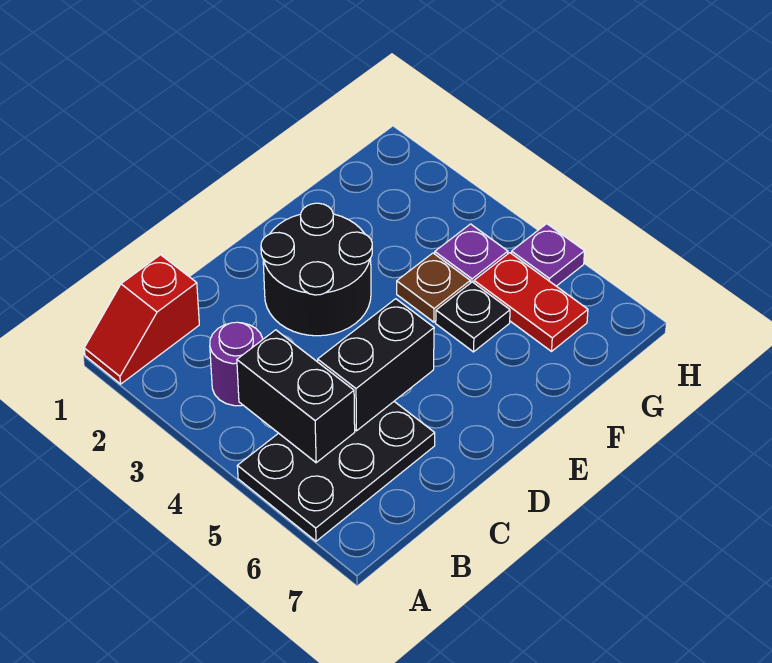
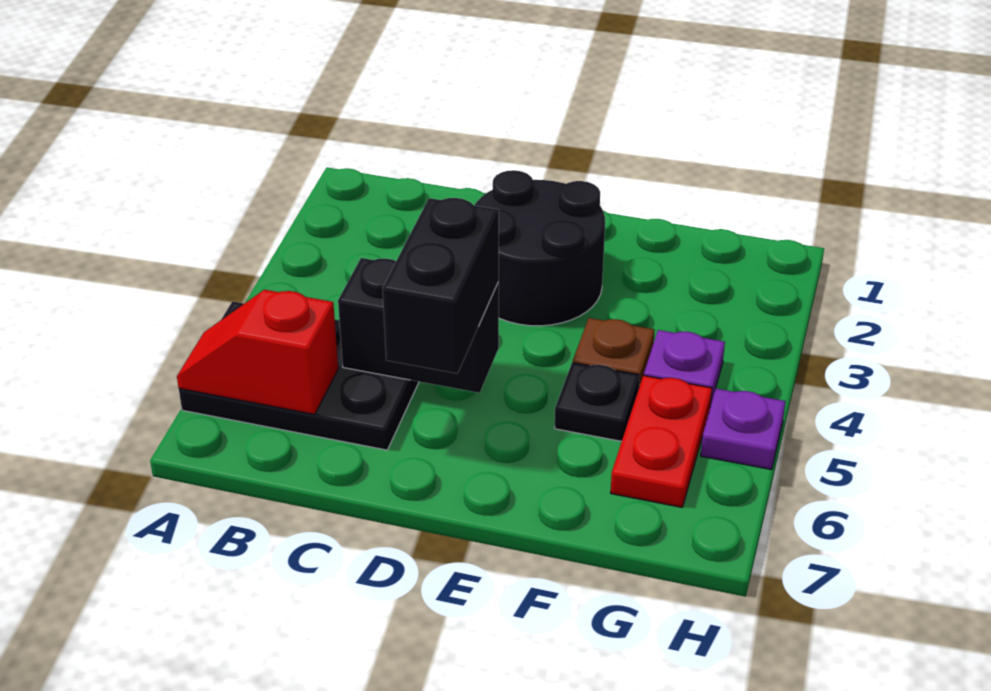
red 1x2 slope [84,255,199,384] -> red 1x2 slope moved to [177,290,338,415]
purple 1x1 round brick [210,322,263,406] -> none
black 1x2 brick [237,330,355,463] -> black 1x2 brick moved to [382,198,499,373]

